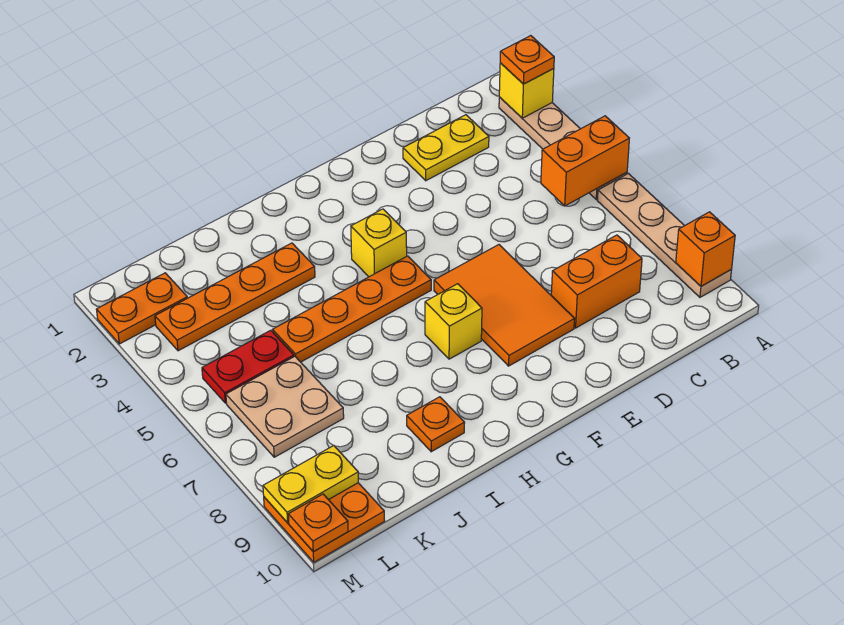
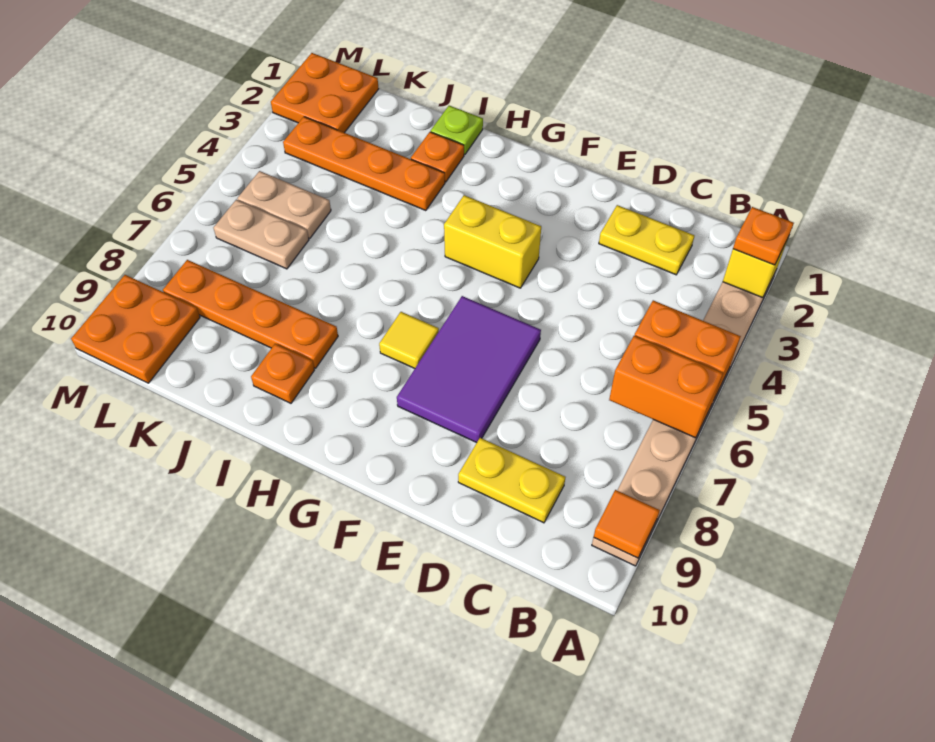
orange 1x1 brick [676,212,735,286] -> orange 1x1 tile [594,490,660,558]
orange 1x2 brick [551,235,642,328] -> orange 1x2 brick moved to [609,336,723,438]
orange 2x3 tile [434,245,574,366] -> purple 2x3 tile [397,296,541,443]
yellow 1x1 brick [351,209,407,277] -> yellow 1x2 brick [444,195,541,288]
orange 1x4 plate [273,256,431,362] -> orange 1x4 plate moved to [163,260,338,368]
yellow 1x1 brick [425,284,482,359] -> yellow 1x1 tile [379,312,439,369]
none -> lime 1x1 plate [431,106,483,155]
red 1x2 plate [202,330,294,403] -> tan 1x2 plate [237,171,331,239]
tan 2x2 plate [226,356,344,457] -> tan 1x2 plate [214,200,309,269]
orange 1x2 plate [96,273,187,344] -> orange 2x2 plate [271,53,379,133]
yellow 1x2 plate [263,445,358,523] -> yellow 1x2 plate moved to [458,438,565,523]
orange 1x1 plate [288,494,348,552] -> orange 1x1 plate moved to [411,132,464,182]

